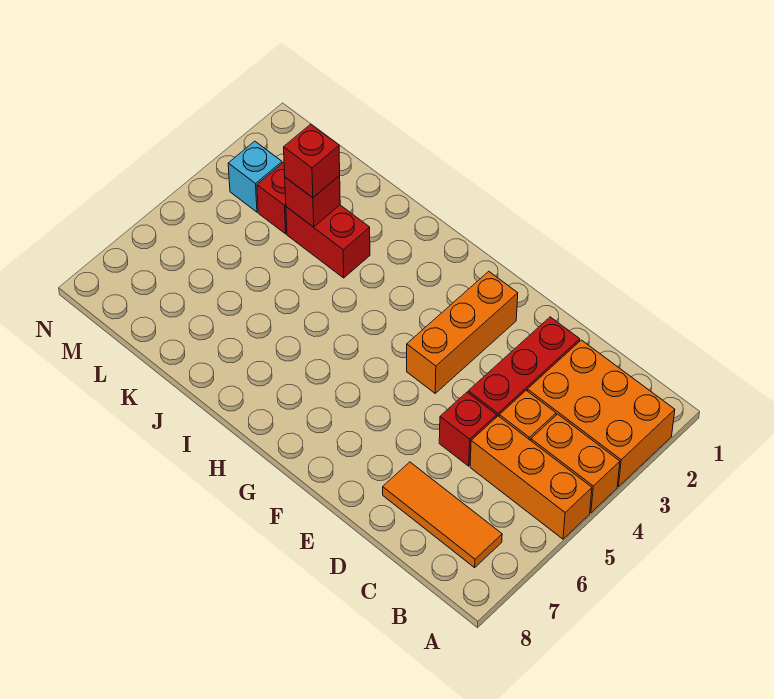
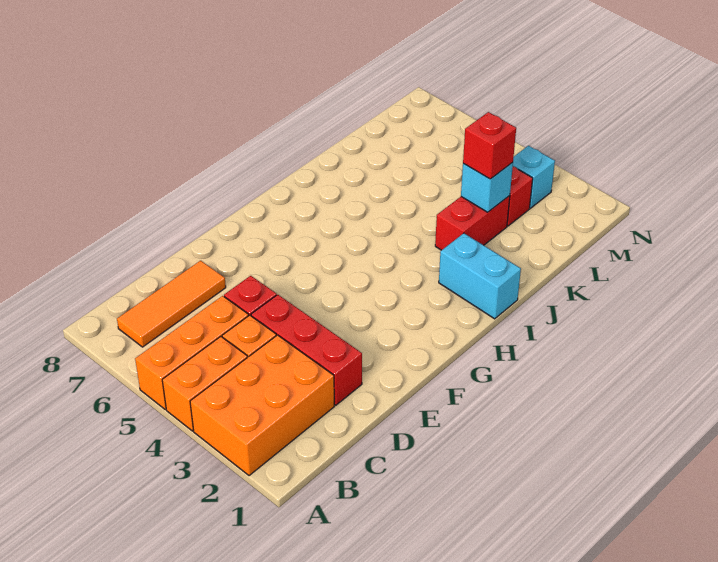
orange 1x3 brick [407,271,518,393] -> none
none -> cyan 1x2 brick [439,233,521,319]
red 1x1 brick [285,176,340,227] -> cyan 1x1 brick [461,162,513,212]

